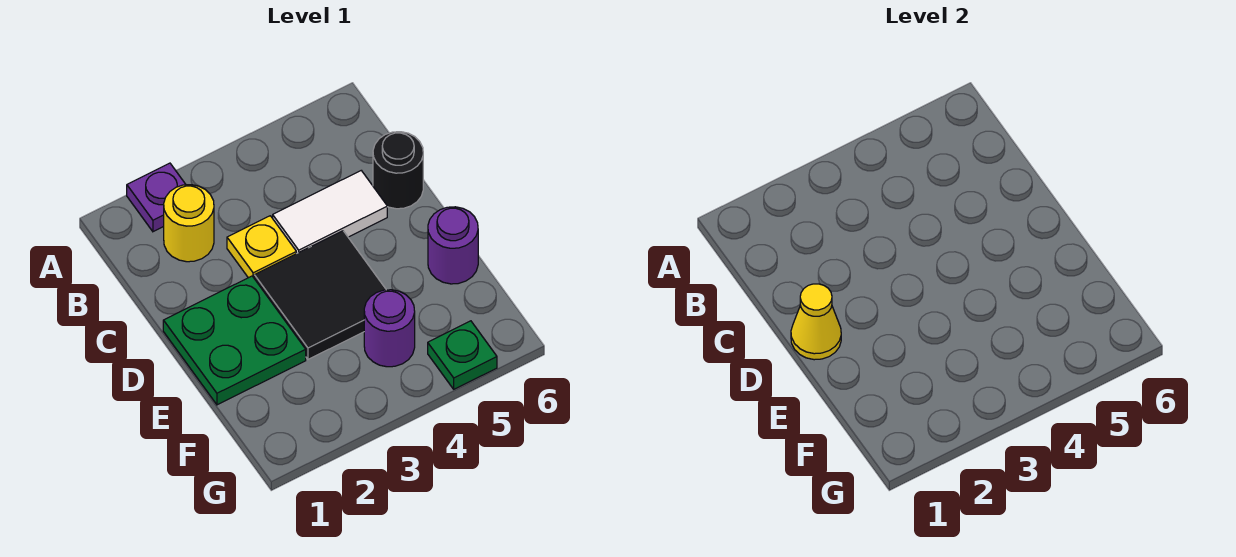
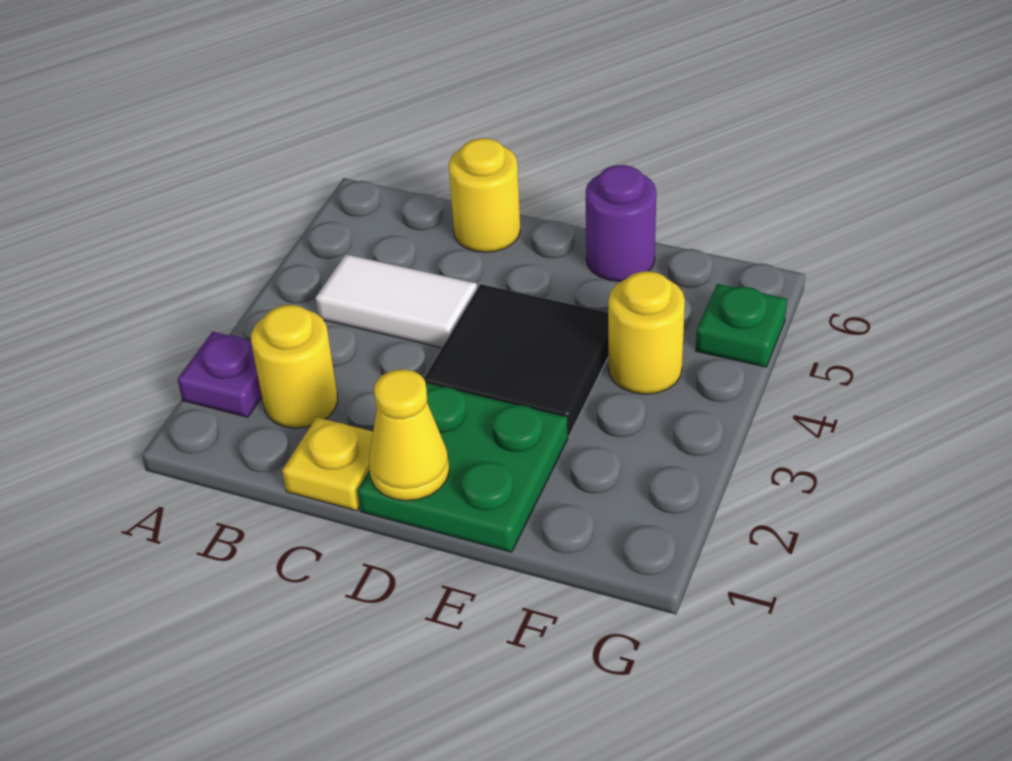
yellow 1x1 plate [227,216,296,278] -> yellow 1x1 plate moved to [282,417,373,511]
white 1x2 tile [273,171,387,254] -> white 1x2 tile turned to [316,254,477,348]
black 1x1 round brick [373,132,423,209] -> yellow 1x1 round brick [449,138,520,252]
purple 1x1 round brick [364,290,415,367] -> yellow 1x1 round brick [608,271,685,394]

